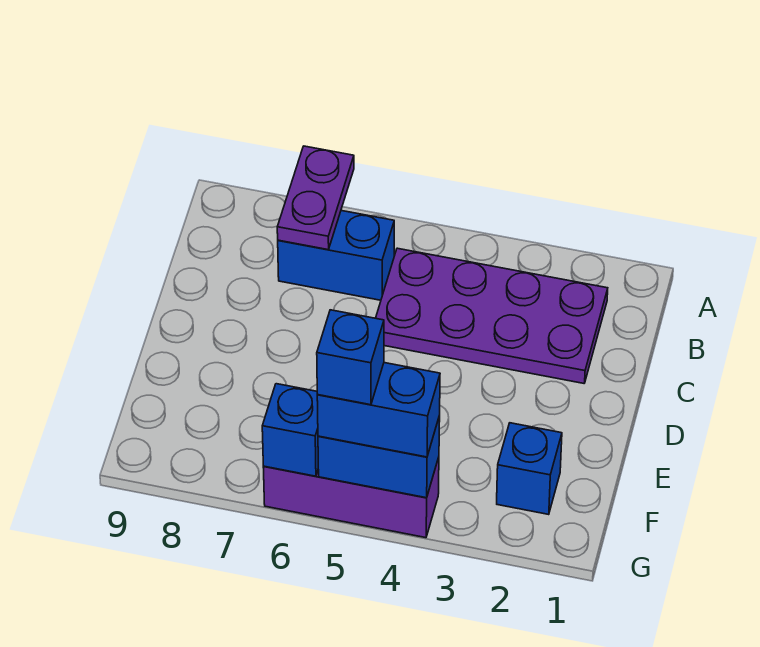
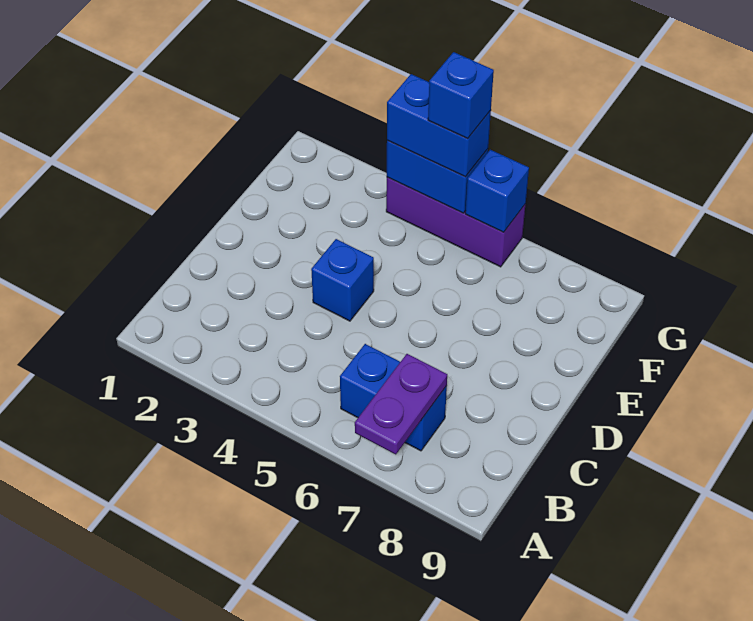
purple 2x4 plate [376,248,608,383] -> none
blue 1x1 brick [497,423,562,514] -> blue 1x1 brick moved to [311,239,374,321]

